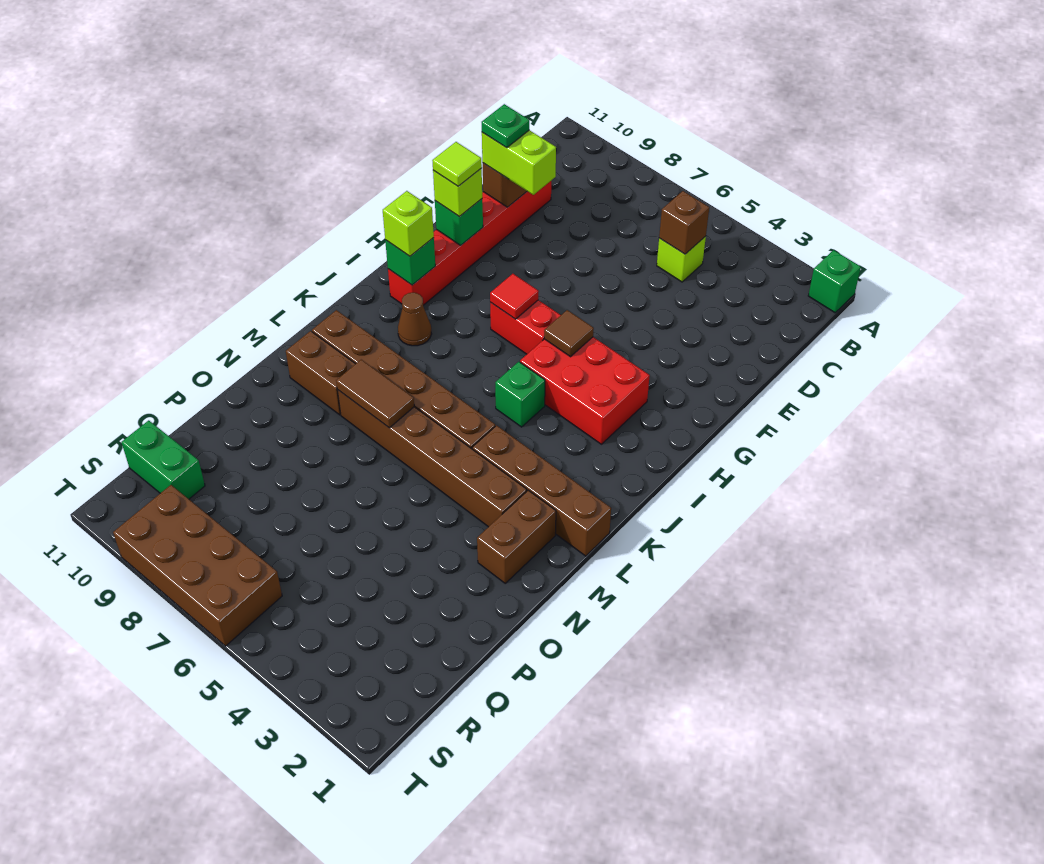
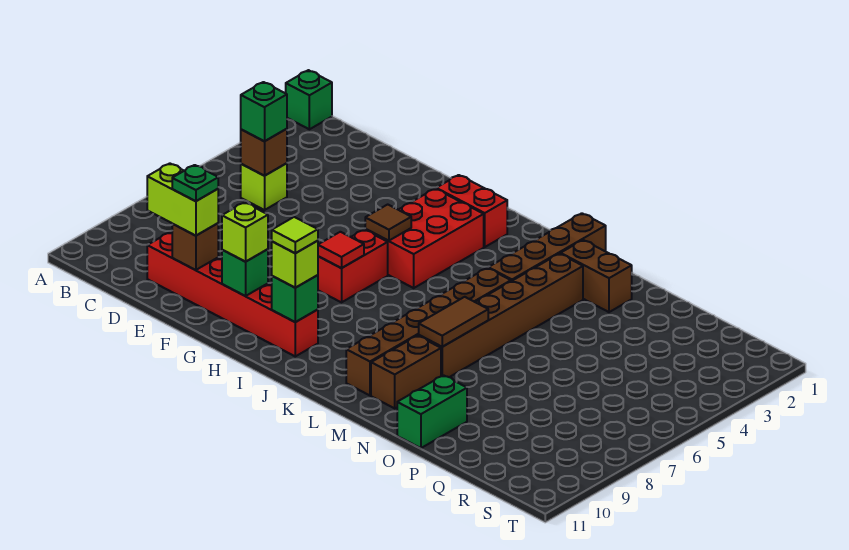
lime 1x2 brick [482,130,556,195] -> lime 1x2 brick turned to [147,163,218,236]
lime 1x1 tile [432,142,482,186] -> lime 1x1 tile moved to [272,217,318,253]
none -> red 1x2 brick [436,175,507,247]
green 1x1 brick [495,362,545,427] -> green 1x1 brick moved to [241,82,287,141]
brown 1x1 cone [398,293,431,346] -> none
green 1x2 brick [121,420,205,499] -> green 1x2 brick moved to [397,375,467,448]
brown 2x4 brick [113,485,282,646] -> none

